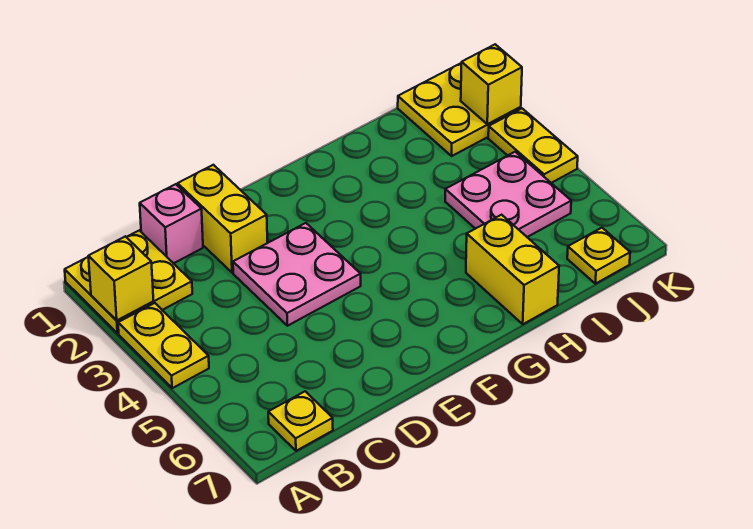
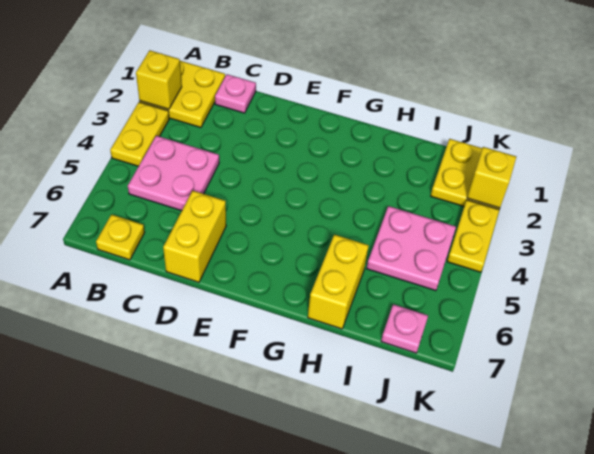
pink 1x1 brick [140,184,203,263] -> pink 1x1 plate [215,74,256,113]
yellow 1x2 brick [178,165,267,273] -> yellow 1x2 brick moved to [163,191,226,282]
pink 2x2 plate [233,223,361,326] -> pink 2x2 plate moved to [128,136,219,211]
yellow 1x1 plate [567,228,630,284] -> pink 1x1 plate [381,304,428,353]

